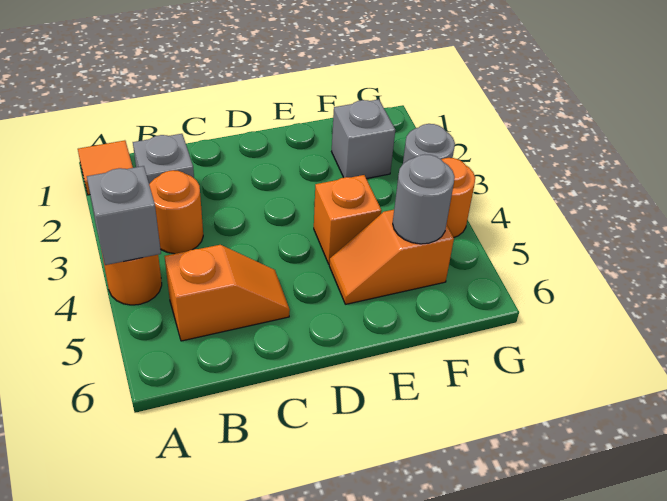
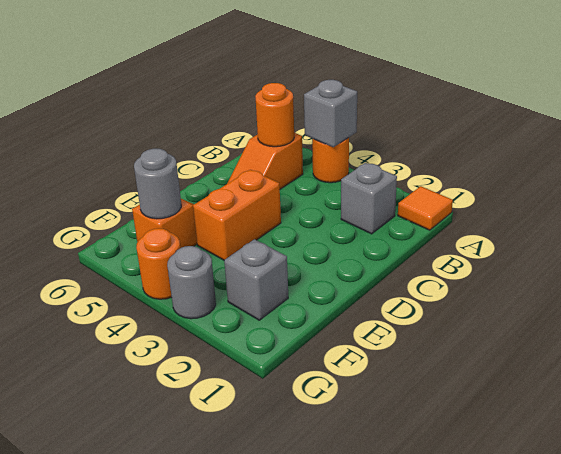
orange 1x1 round brick [149,170,203,254] -> orange 1x1 round brick moved to [255,83,294,147]
orange 1x1 brick [314,175,382,264] -> orange 1x2 brick [193,170,281,260]

